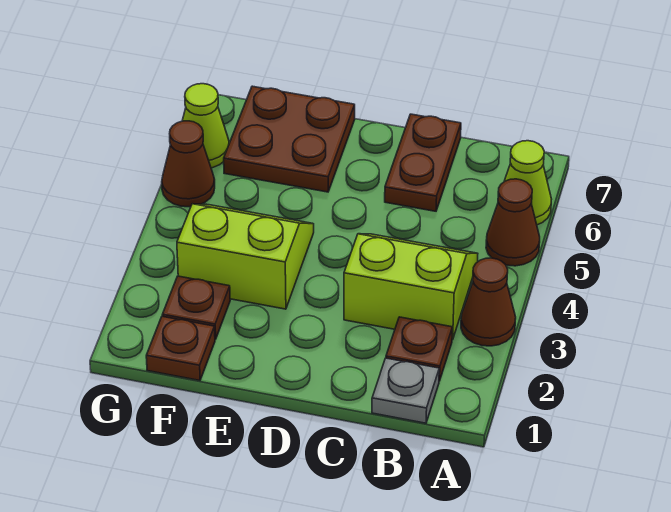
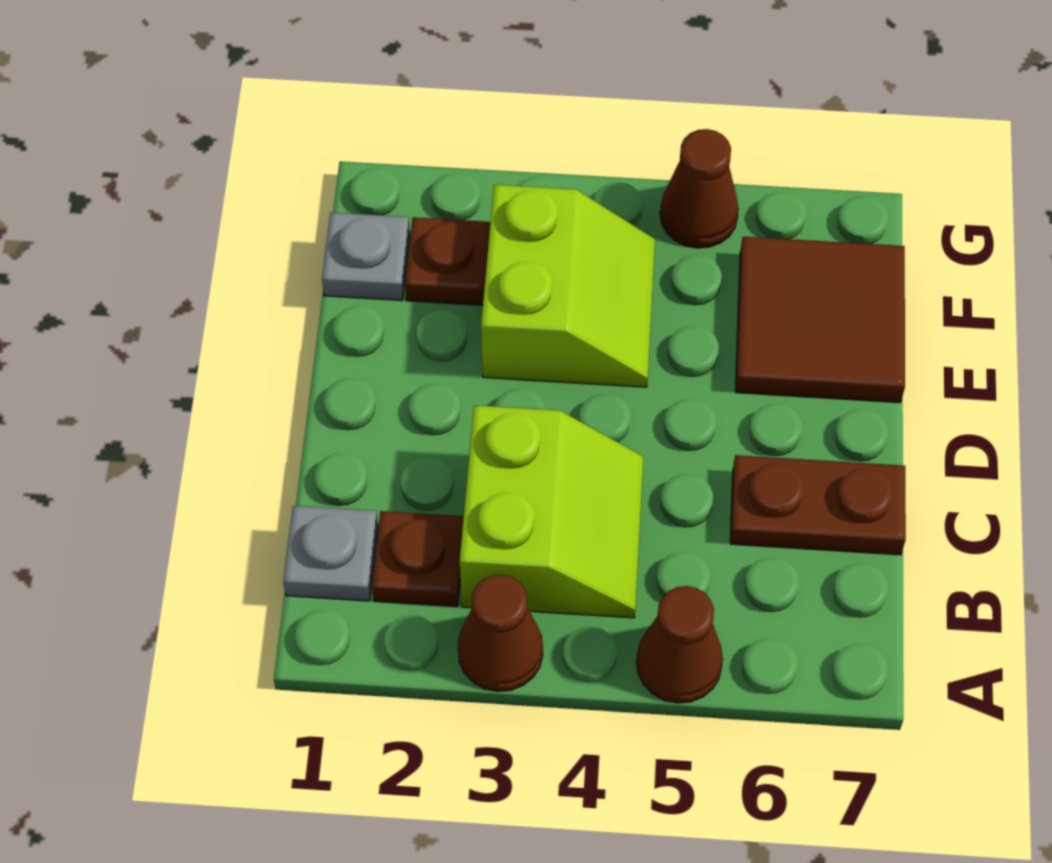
lime 1x1 cone [504,141,551,225] -> none
brown 2x2 plate [224,86,355,192] -> brown 2x2 tile [735,237,905,403]
brown 1x1 plate [146,316,215,381] -> grey 1x1 plate [322,213,410,301]
lime 1x1 cone [182,84,229,168] -> none

